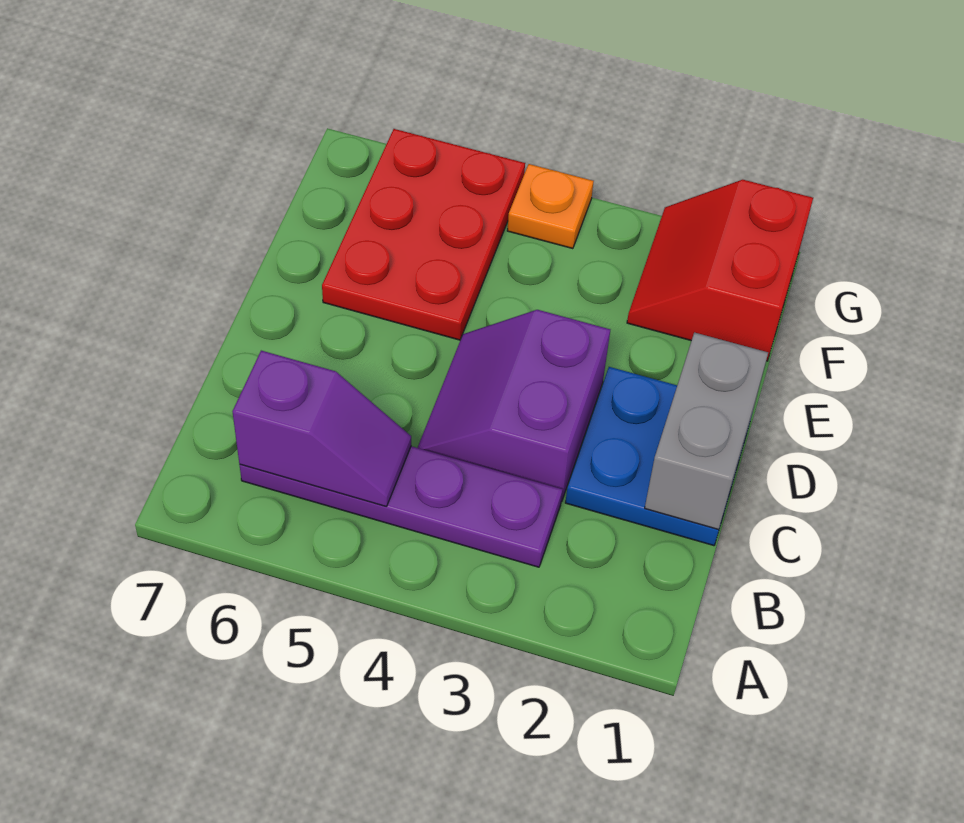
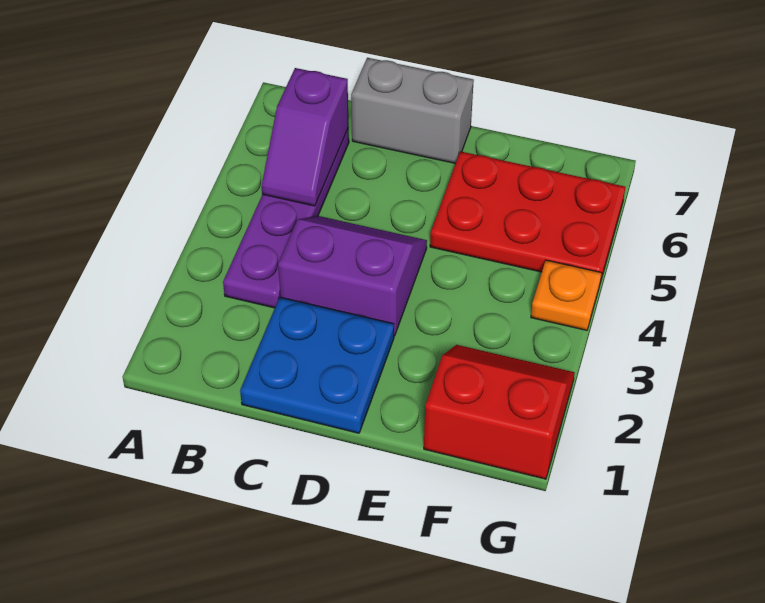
grey 1x2 brick [645,332,768,530] -> grey 1x2 brick moved to [351,58,474,164]

